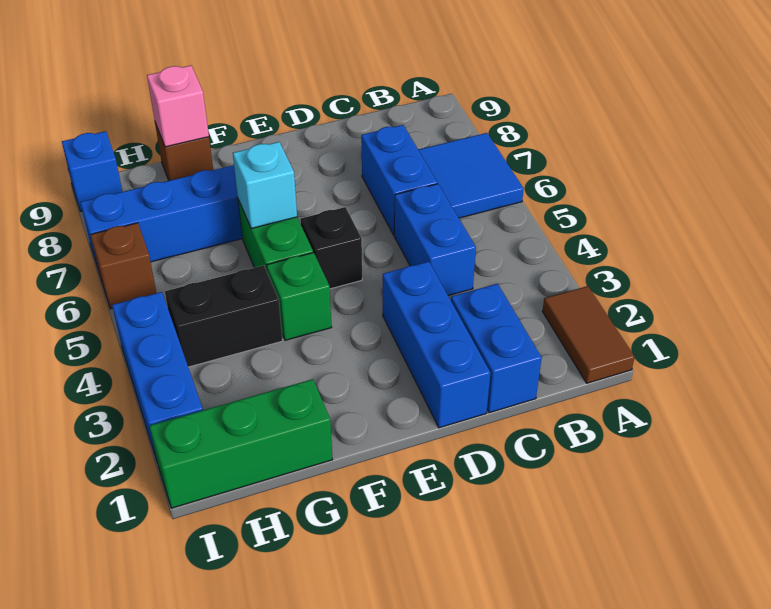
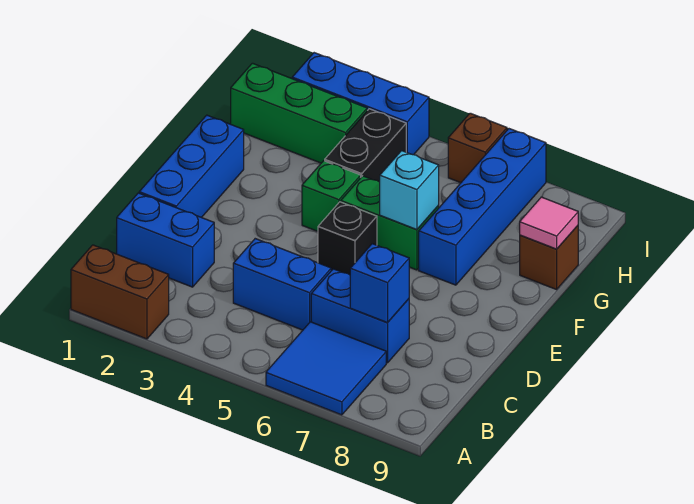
brown 1x2 tile [542,286,635,383] -> brown 1x2 brick [71,245,169,339]
blue 1x3 brick [383,261,490,428] -> blue 1x3 brick turned to [139,115,244,218]
green 1x3 brick [149,379,332,508] -> green 1x3 brick turned to [231,63,367,163]
pink 1x1 brick [147,66,209,147] -> pink 1x1 tile [520,197,578,249]
blue 1x1 brick [62,131,122,211] -> blue 1x1 brick moved to [350,244,409,323]

